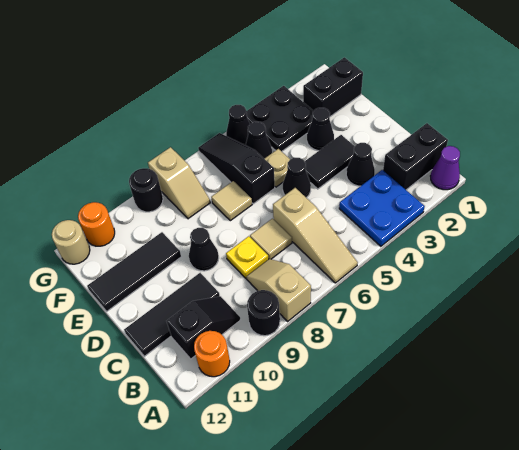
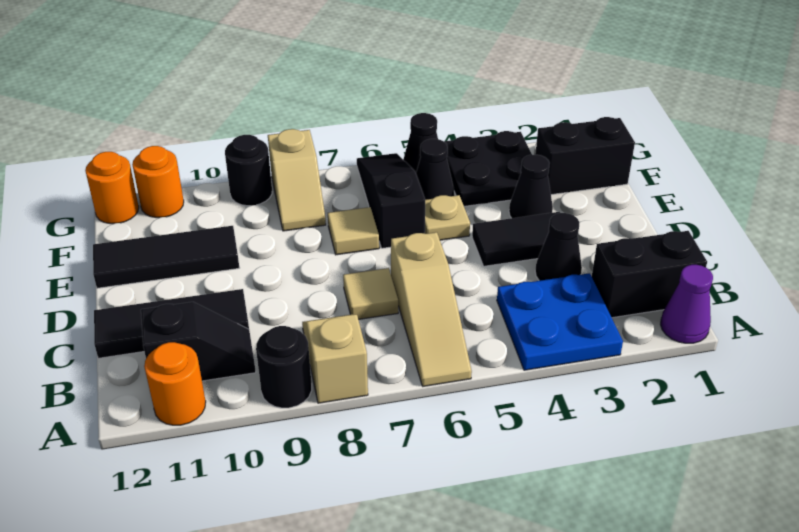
yellow 1x1 plate [226,236,268,278] -> none
black 1x1 cone [283,158,311,198] -> none
black 1x1 cone [189,228,219,271] -> none
tan 1x1 round brick [52,220,90,264] -> orange 1x1 round brick [85,152,139,224]

